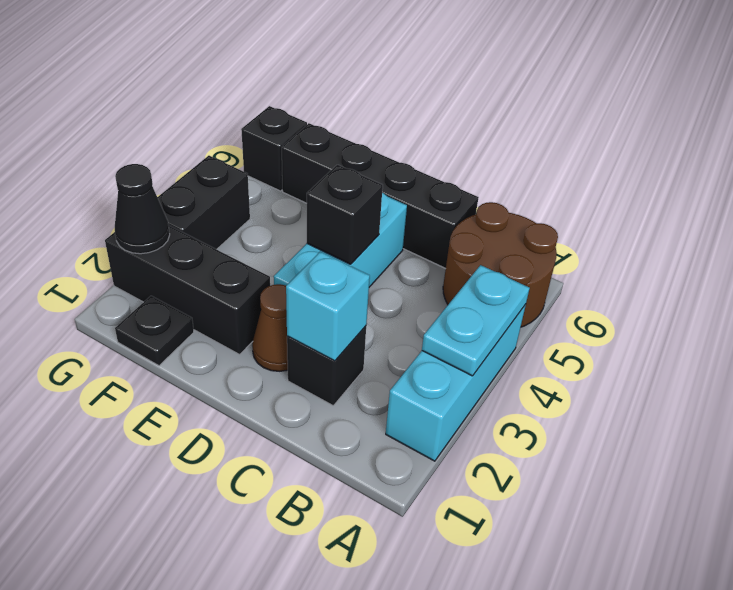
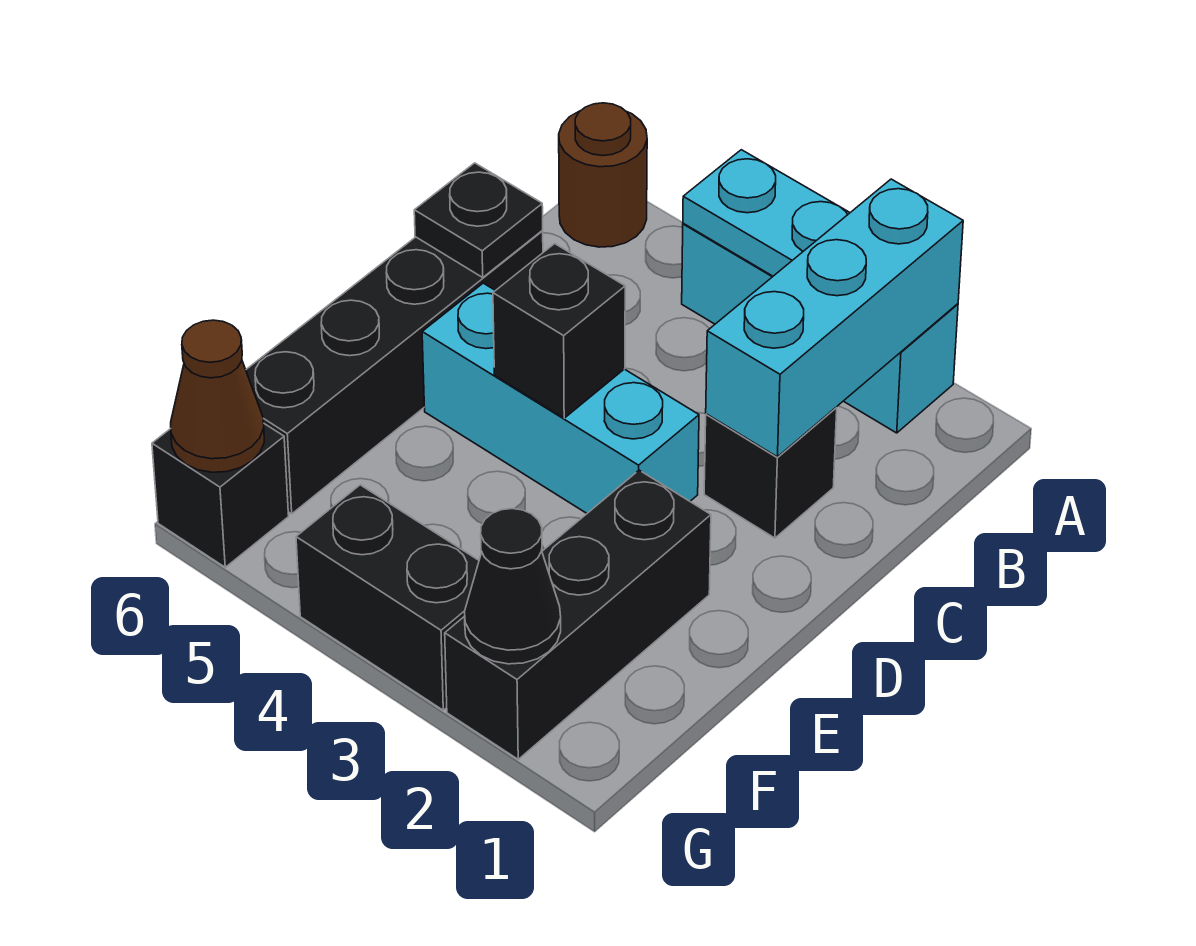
brown 2x2 round brick [443,202,558,327] -> brown 1x1 round brick [559,103,647,247]
cyan 1x1 brick [286,251,370,361] -> cyan 1x3 brick [706,179,963,457]
brown 1x1 cone [252,284,288,371] -> brown 1x1 cone moved to [171,320,264,472]
black 1x1 plate [115,296,194,366] -> black 1x1 plate moved to [414,163,543,277]

